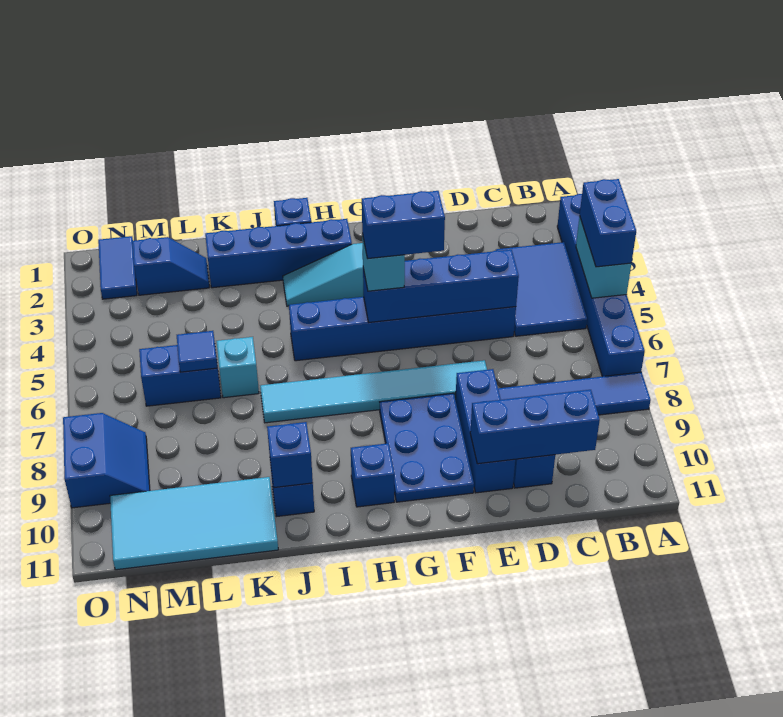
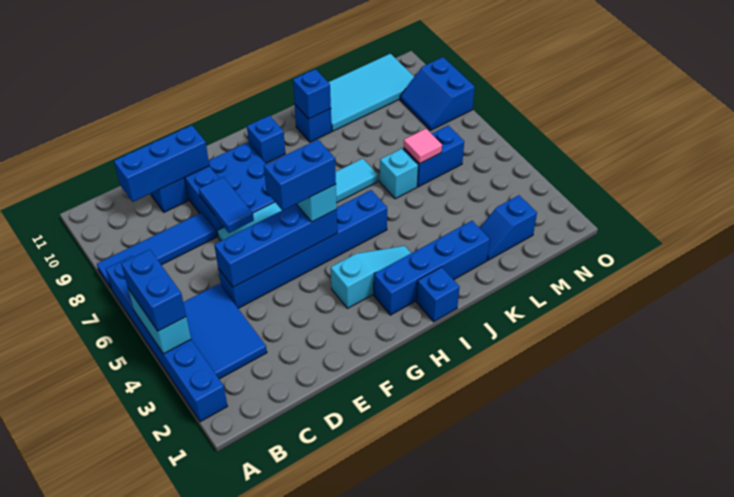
blue 1x1 tile [177,331,217,372] -> pink 1x1 tile [404,129,442,164]
blue 1x2 tile [98,236,137,299] -> blue 1x2 tile moved to [199,177,254,233]

